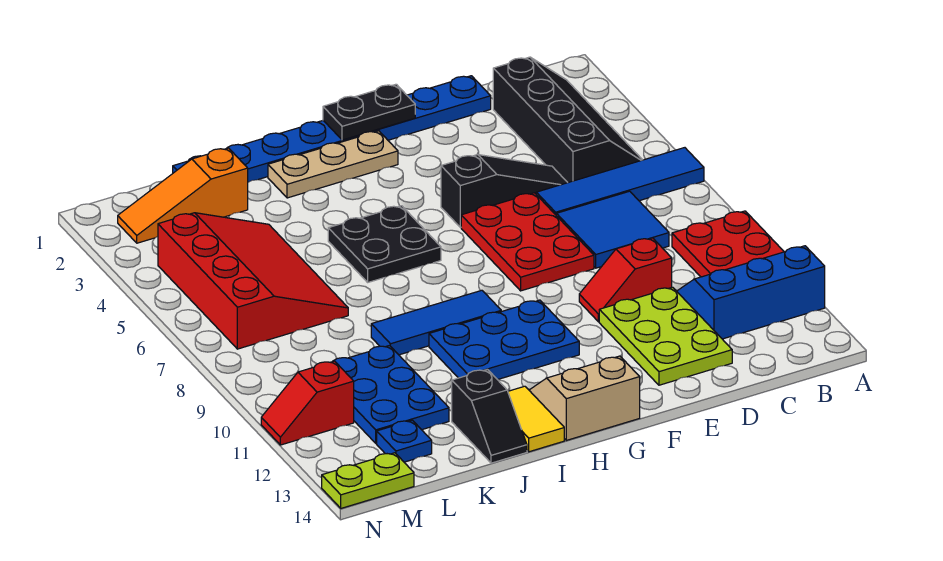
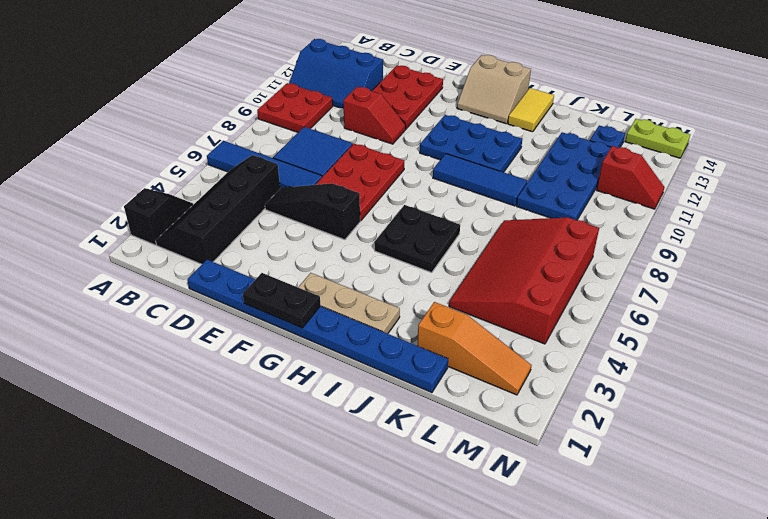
lime 2x3 plate [599,287,732,385] -> red 2x3 plate [372,66,443,129]
black 1x2 slope [452,369,527,463] -> black 1x2 slope moved to [124,188,193,245]
blue 2x3 plate [334,346,449,443] -> blue 2x4 plate [516,132,611,220]

